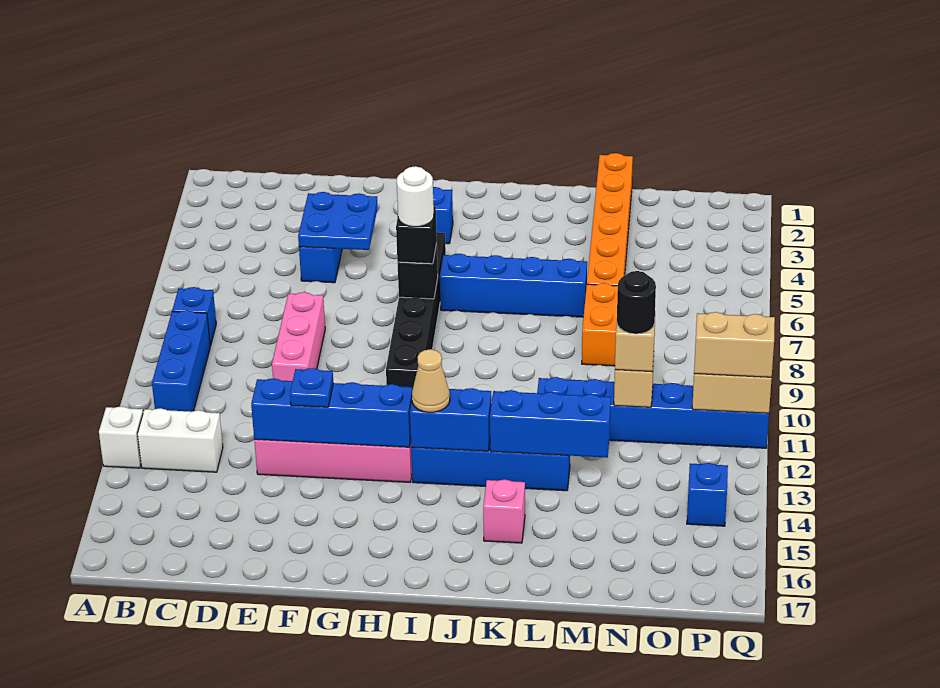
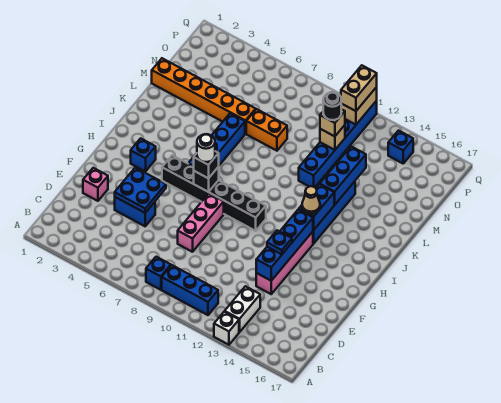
pink 1x3 brick [272,292,325,381] -> pink 1x3 brick turned to [178,194,224,252]
pink 1x1 brick [483,480,525,543] -> pink 1x1 brick moved to [83,168,108,201]

